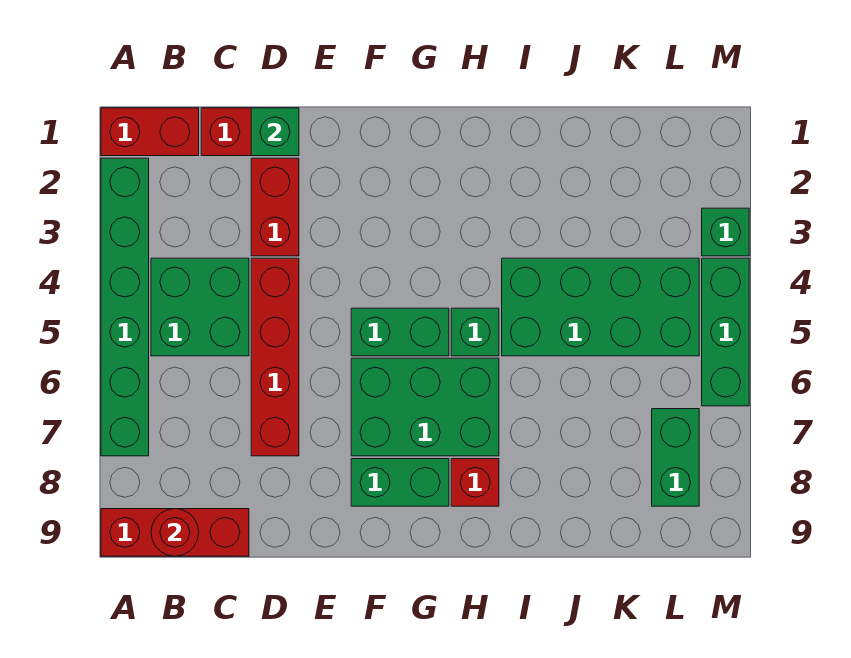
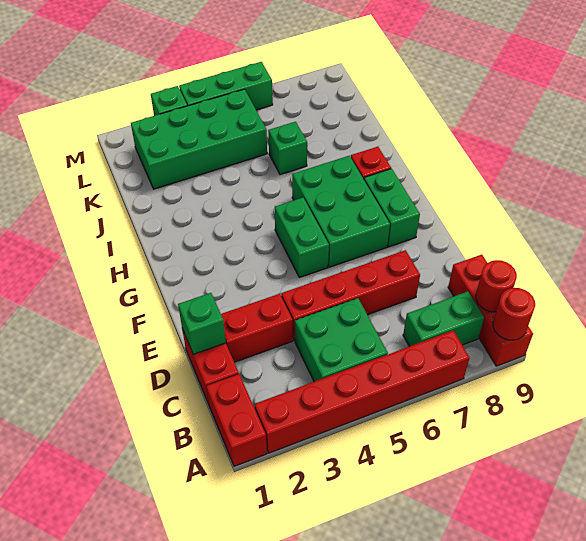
green 1x6 brick [101,158,149,456] -> red 1x6 brick [255,331,470,453]
none -> red 1x1 round brick [493,288,535,340]
green 1x1 brick [451,308,499,356] -> green 1x1 brick moved to [268,122,307,175]
green 2x4 brick [502,258,699,356] -> green 2x4 brick turned to [131,89,267,189]
green 1x2 brick [652,409,699,506] -> green 1x2 brick moved to [403,292,484,347]

